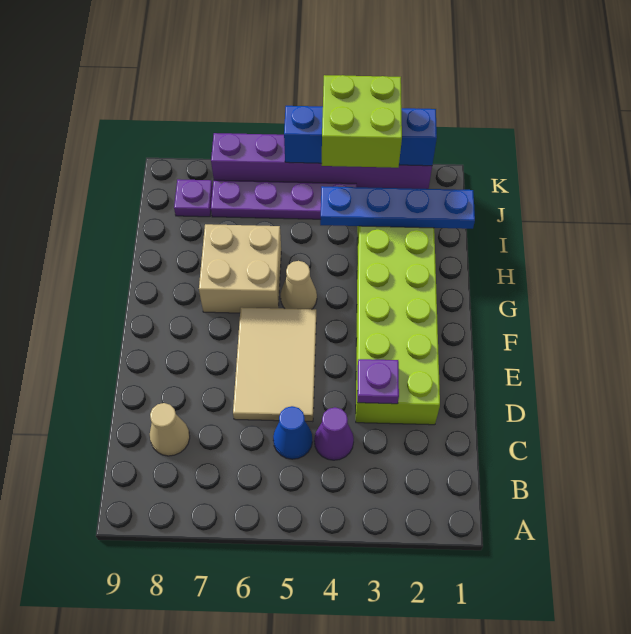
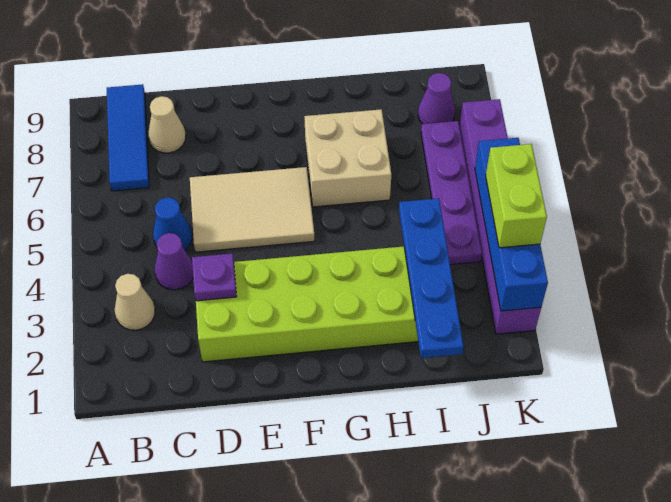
none -> blue 1x3 tile [107,84,149,191]
tan 1x1 cone [281,261,317,309] -> tan 1x1 cone moved to [114,274,155,330]
lime 2x2 brick [321,75,402,168] -> lime 1x2 brick [486,144,547,248]
purple 1x1 plate [174,179,213,217] -> purple 1x1 cone [418,73,455,124]

